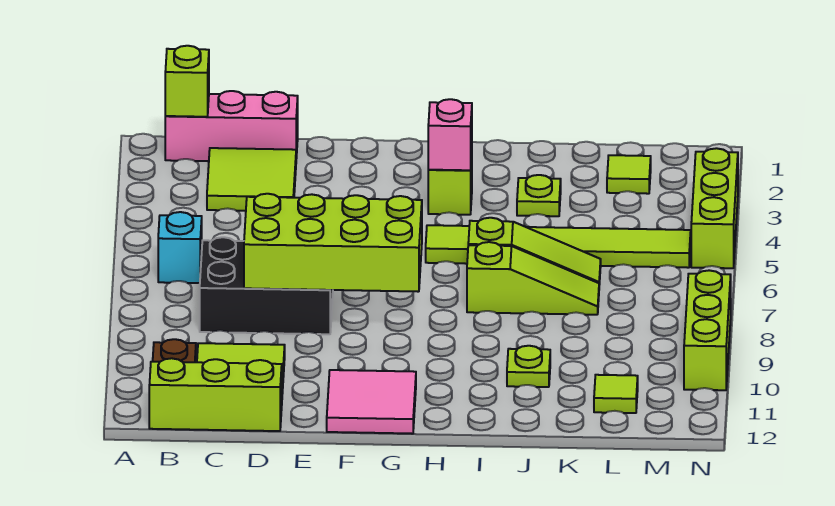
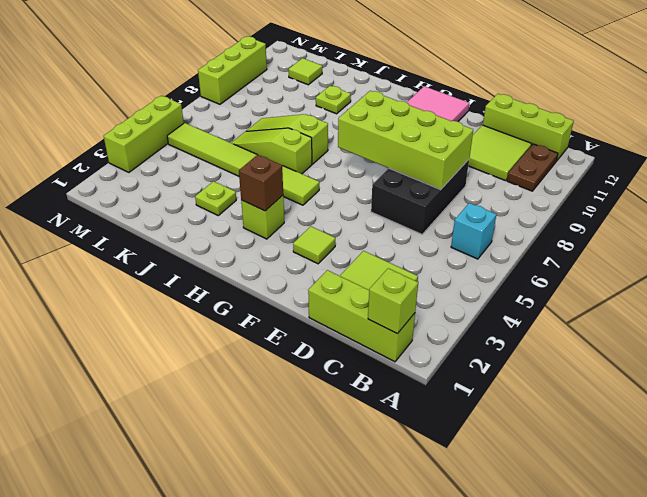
pink 1x3 brick [165,91,298,161] -> lime 1x3 brick [308,270,415,362]
black 2x3 brick [200,237,333,334] -> black 2x3 brick turned to [371,160,469,234]
pink 1x1 brick [428,99,472,170] -> brown 1x1 brick [239,155,283,211]
lime 1x1 tile [607,155,651,194] -> lime 1x1 tile moved to [293,226,335,264]

